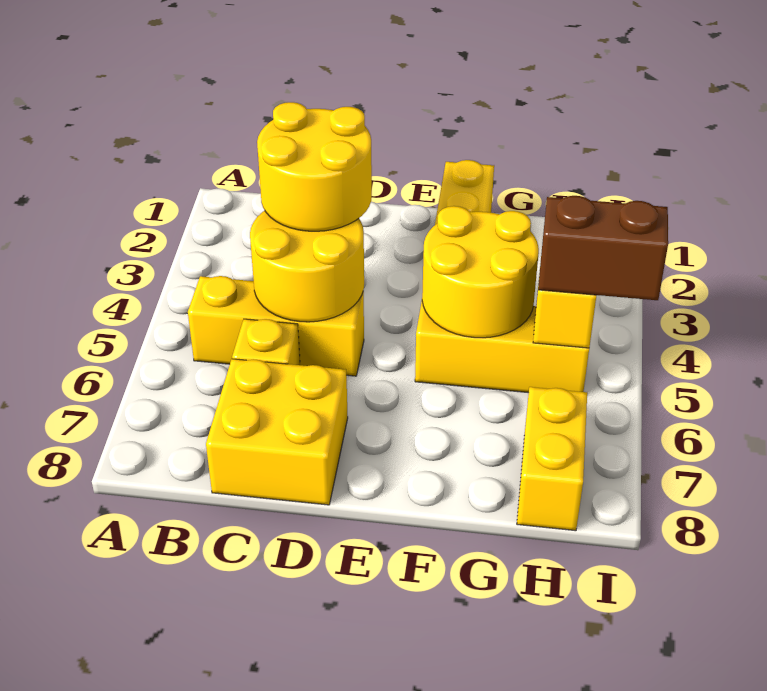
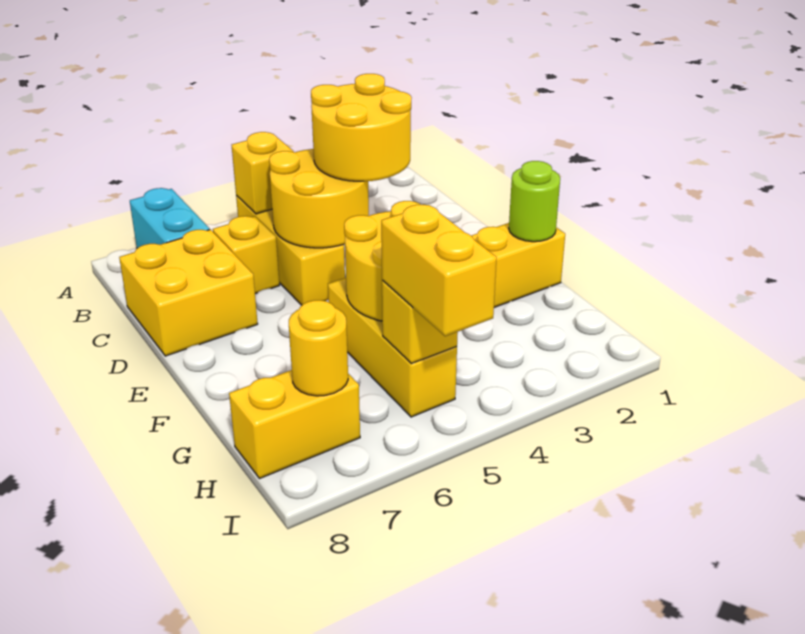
none -> cyan 1x2 brick [130,188,210,248]
none -> yellow 1x1 brick [232,132,294,214]
none -> lime 1x1 round brick [509,161,560,242]
brown 1x2 brick [538,196,668,300] -> yellow 1x2 brick [381,204,497,336]
none -> yellow 1x1 round brick [289,300,348,396]

